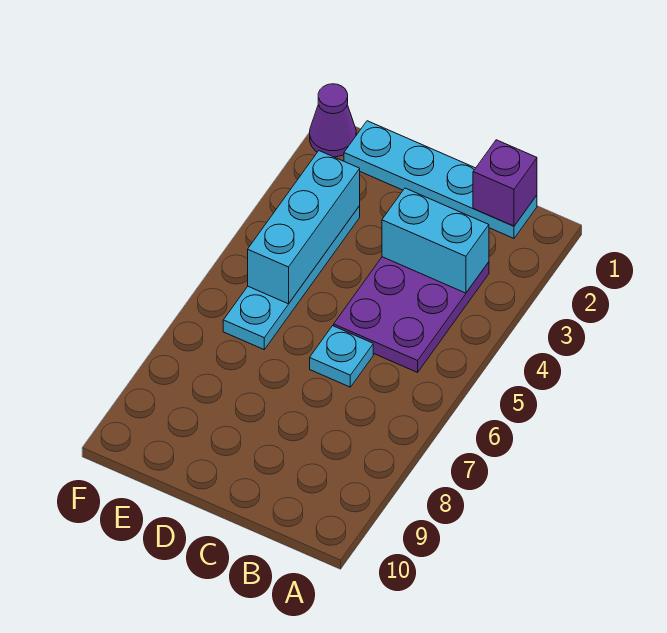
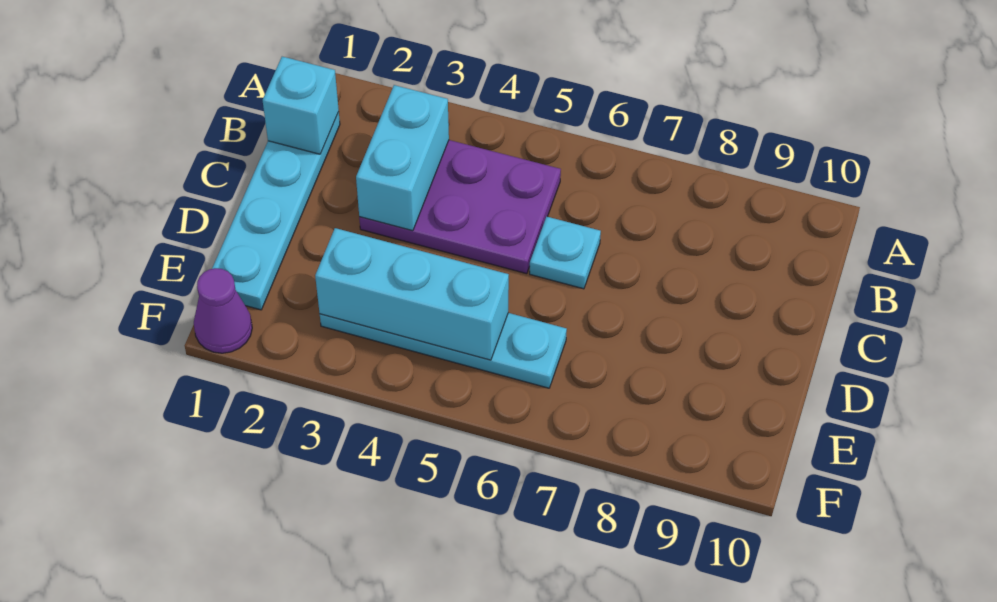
purple 1x1 brick [473,140,537,226] -> cyan 1x1 brick [263,57,339,154]

